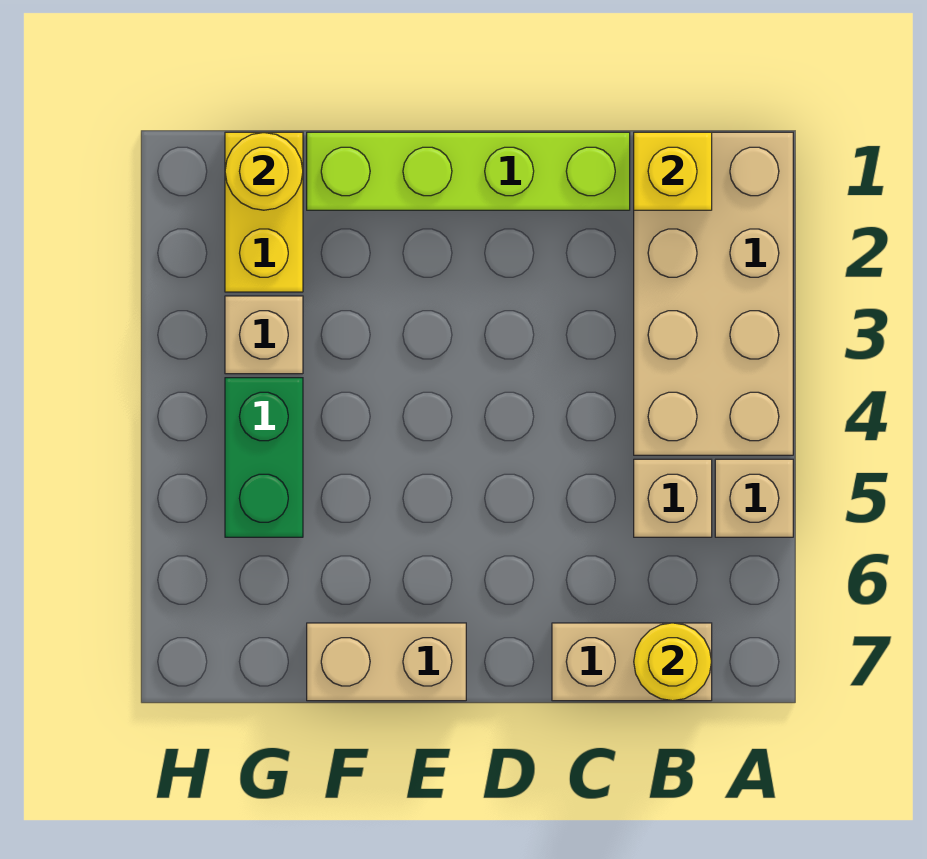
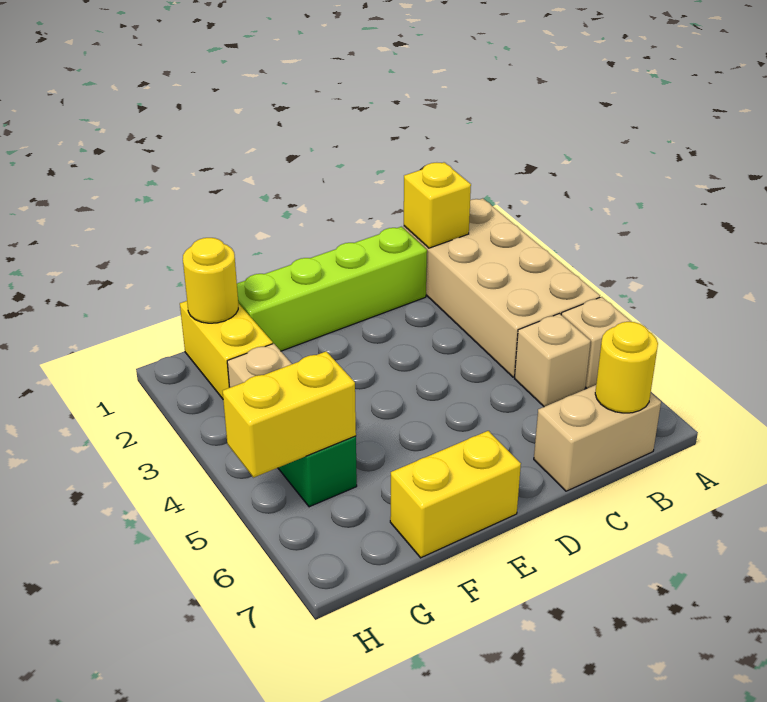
tan 1x2 brick [307,623,466,701] -> yellow 1x2 brick [390,431,521,558]
none -> yellow 1x2 brick [223,351,356,478]

